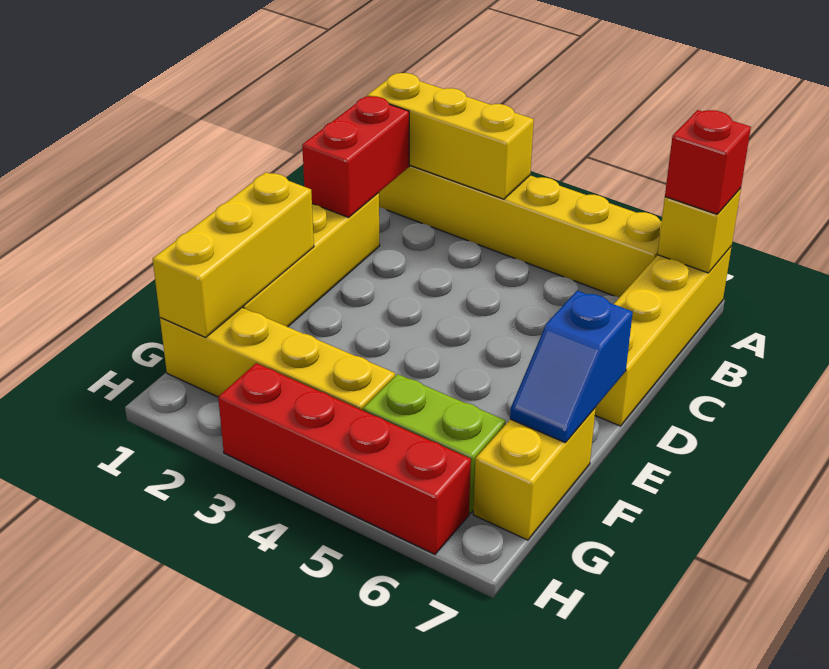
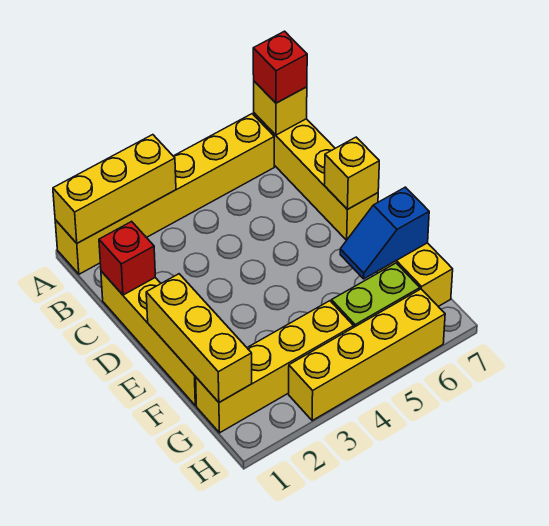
red 1x2 brick [302,96,409,217] -> red 1x1 brick [99,221,155,295]
none -> yellow 1x1 brick [324,137,379,209]
blue 1x2 slope [510,291,633,443] -> blue 1x2 slope turned to [340,187,429,279]
red 1x4 brick [218,363,471,554] -> yellow 1x4 brick [289,289,445,421]

